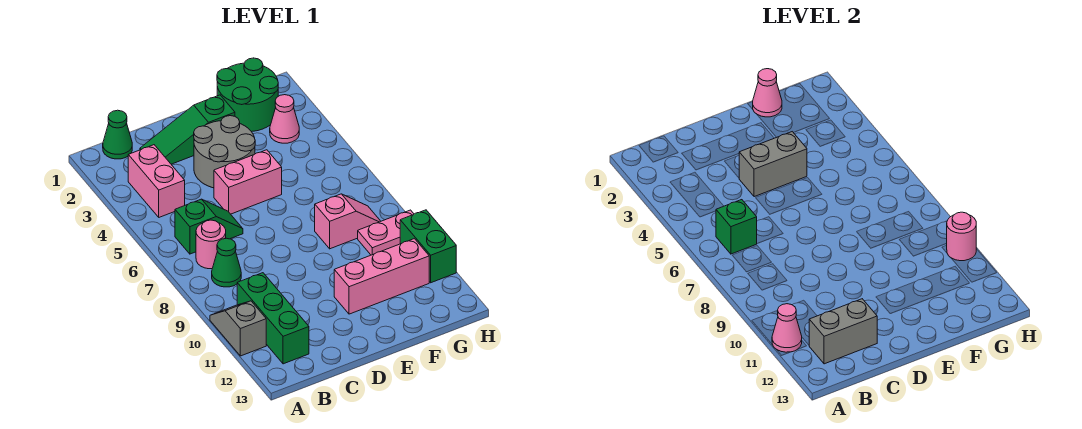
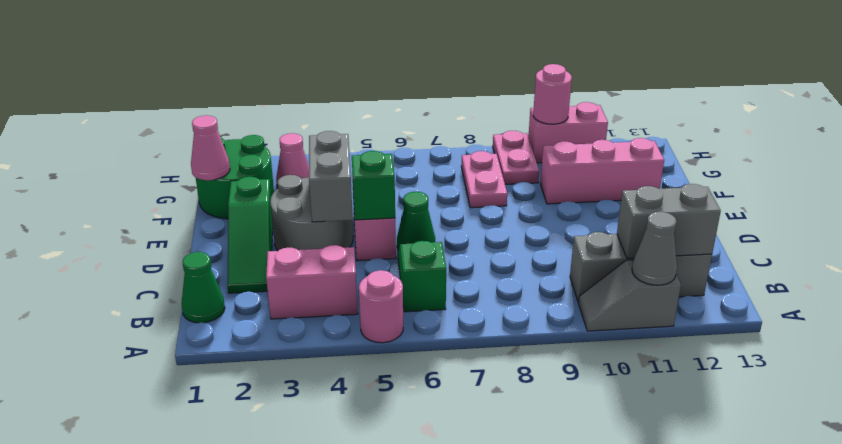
pink 1x1 cone [772,304,802,352] -> grey 1x1 cone [632,212,677,285]
green 1x1 brick [716,200,757,254] -> green 1x1 brick moved to [352,151,395,220]
pink 1x1 round brick [196,220,226,269] -> pink 1x1 round brick moved to [359,270,403,343]
green 1x1 cone [212,238,241,287] -> green 1x1 cone moved to [397,192,435,250]
green 1x3 brick [237,273,309,364] -> grey 1x3 brick [570,232,712,302]
grey 1x2 brick [809,299,877,364] -> grey 1x2 brick turned to [617,184,721,258]
pink 1x3 brick [334,239,429,314] -> pink 1x3 brick turned to [540,138,664,204]
pink 1x2 slope [315,194,381,249] -> pink 1x2 plate [461,151,507,208]
green 1x2 brick [400,210,456,283] -> pink 1x2 brick [528,102,608,163]

